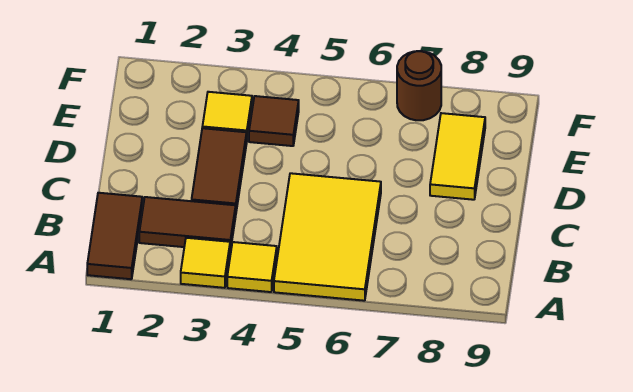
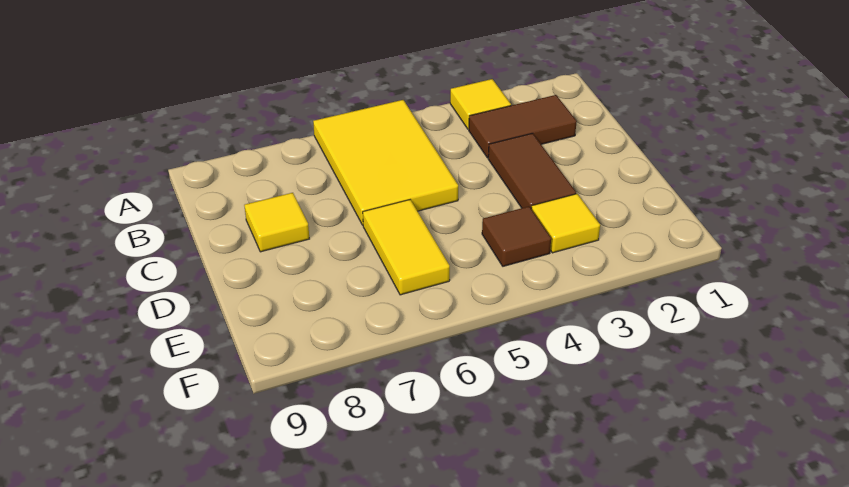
brown 1x2 tile [87,193,142,279] -> none
yellow 1x1 tile [227,242,277,292] -> yellow 1x1 tile moved to [244,193,309,252]
yellow 1x2 tile [430,113,485,200] -> yellow 1x2 tile moved to [363,200,450,295]
brown 1x1 round brick [397,51,441,120] -> none

